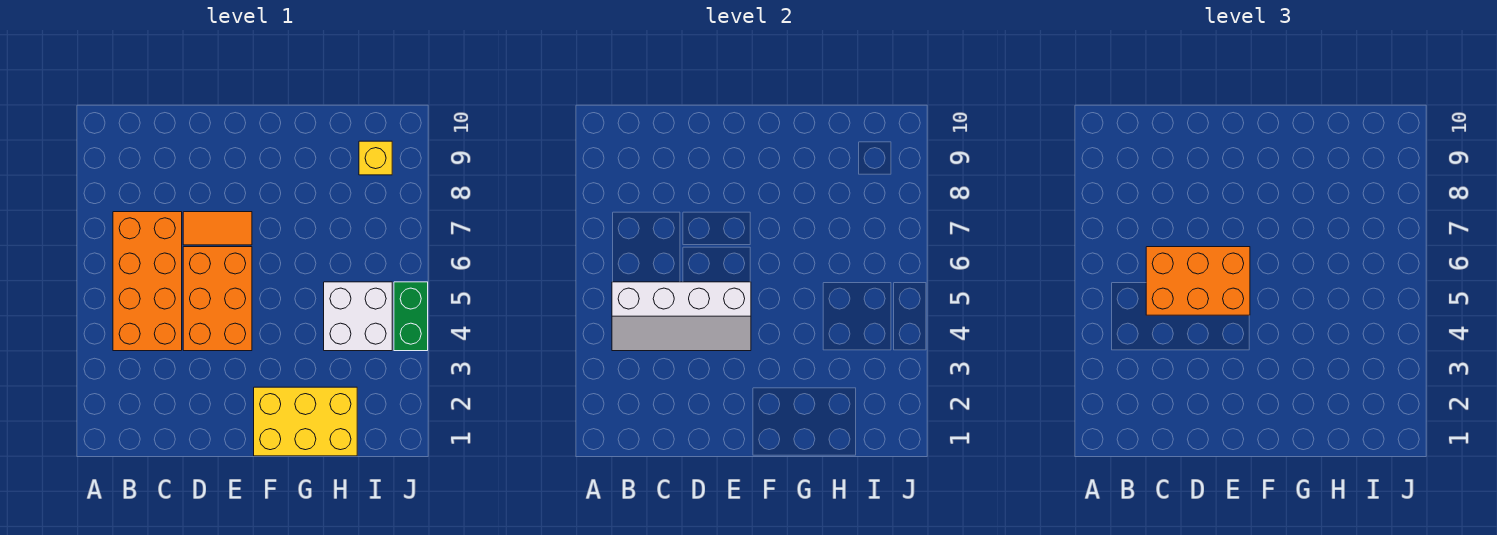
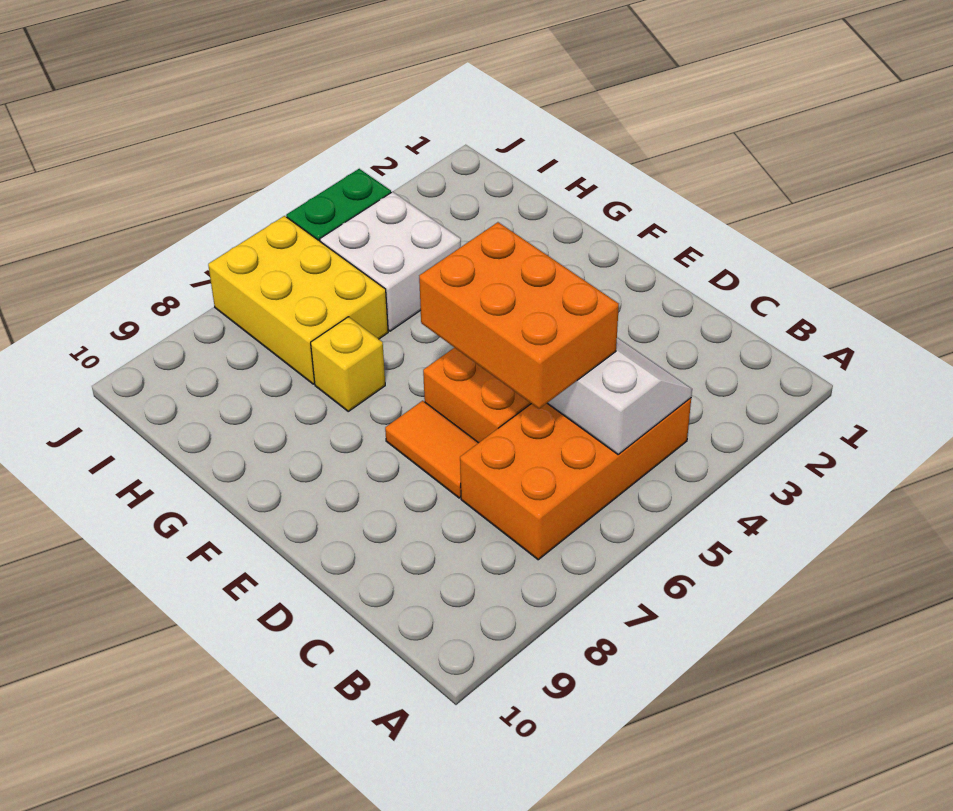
yellow 2x3 brick [254,387,357,456] -> yellow 2x3 brick moved to [208,216,388,384]
yellow 1x1 brick [359,141,392,175] -> yellow 1x1 brick moved to [311,317,385,411]

